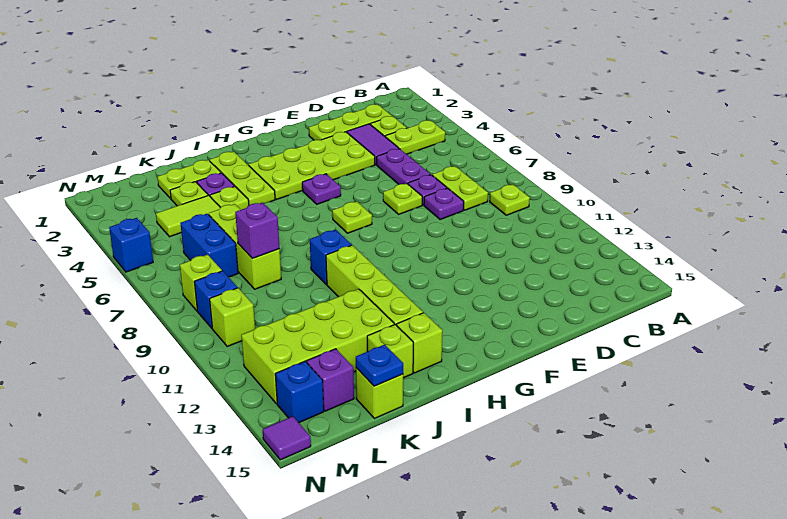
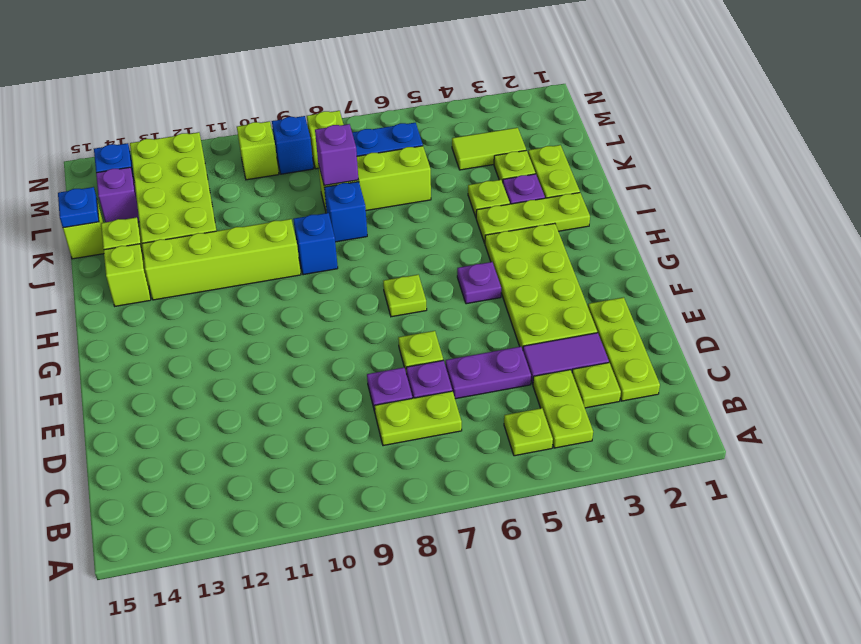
lime 1x1 plate [490,184,530,215] -> lime 1x1 plate moved to [504,408,553,456]
lime 1x2 tile [156,195,220,237] -> lime 1x2 tile turned to [452,128,526,170]
blue 1x1 brick [109,218,153,272] -> blue 1x1 brick moved to [324,182,367,242]
purple 1x1 tile [263,416,311,460] -> none

